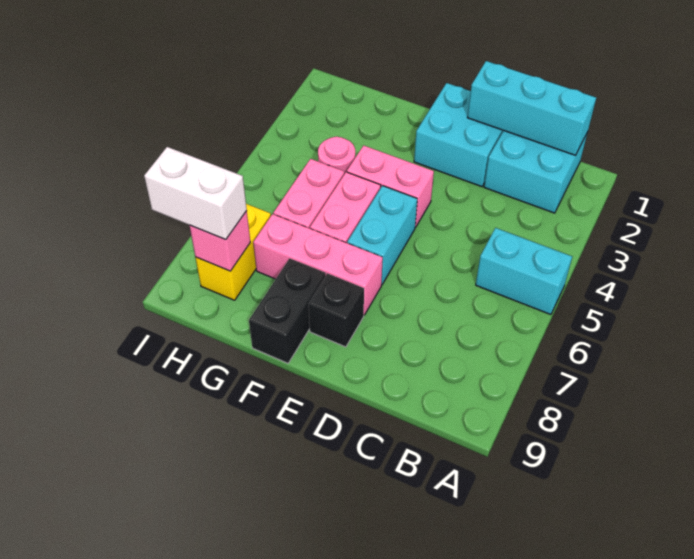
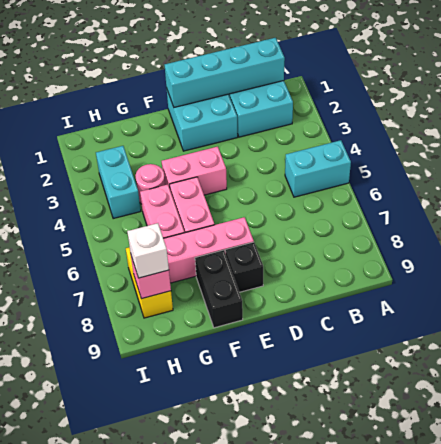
cyan 1x3 brick [467,61,596,155] -> cyan 1x4 brick [165,38,285,107]
cyan 1x2 brick [347,186,417,285] -> cyan 1x2 brick moved to [96,146,141,219]
white 1x2 brick [144,147,247,240] -> white 1x1 brick [127,223,169,278]

